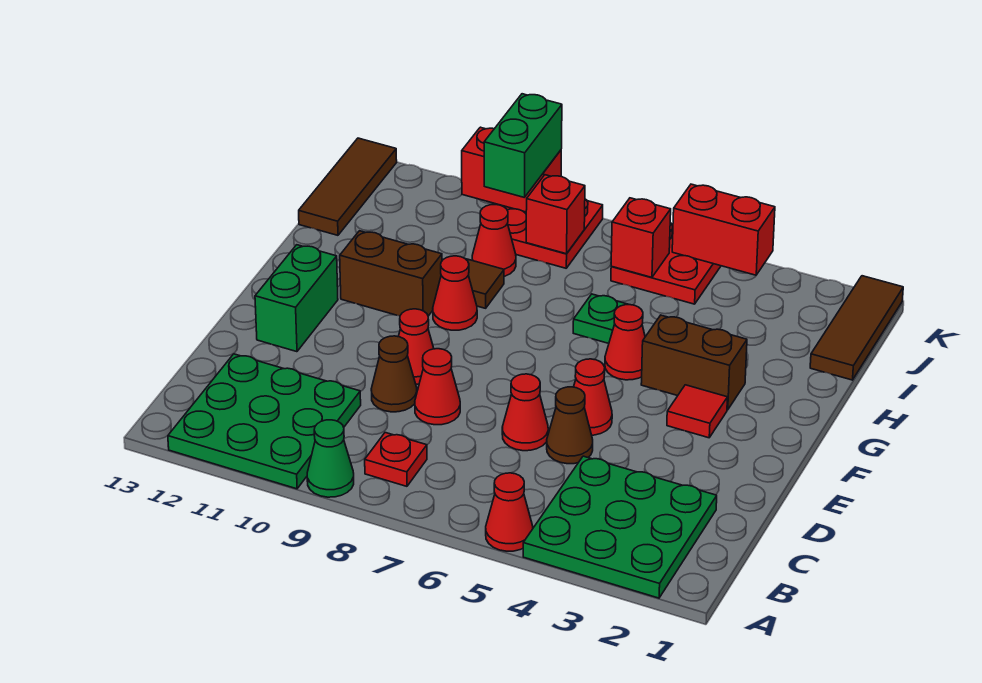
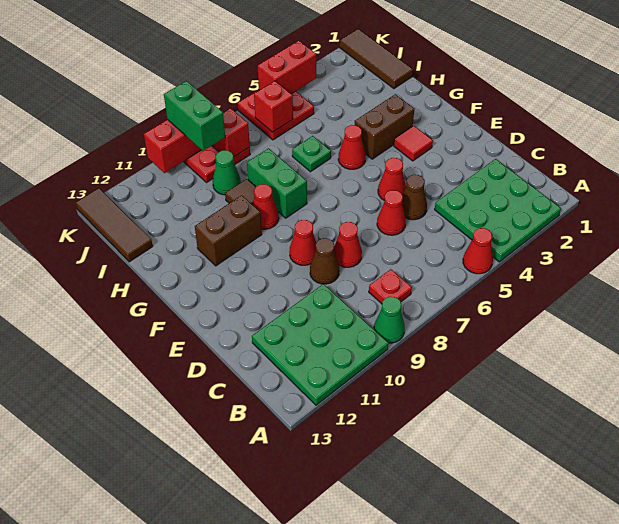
green 1x2 brick [255,245,338,352] -> green 1x2 brick moved to [247,148,307,218]
red 1x1 cone [472,205,516,276] -> green 1x1 cone [213,150,241,195]

